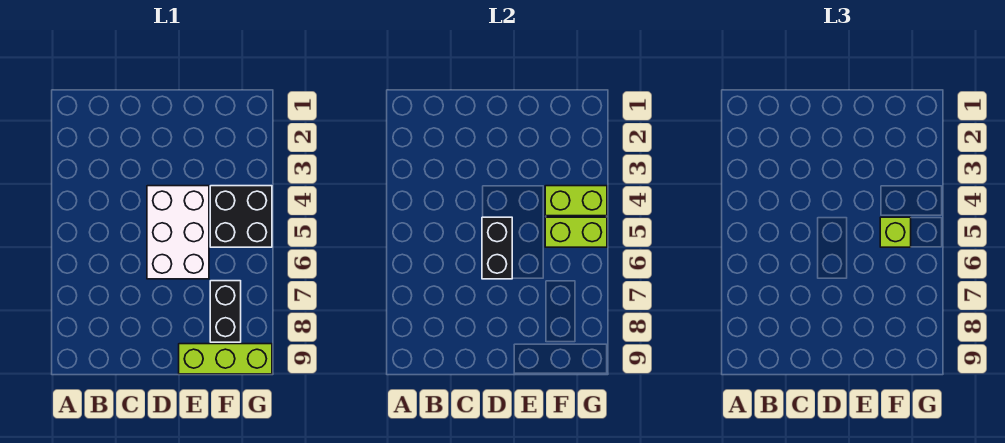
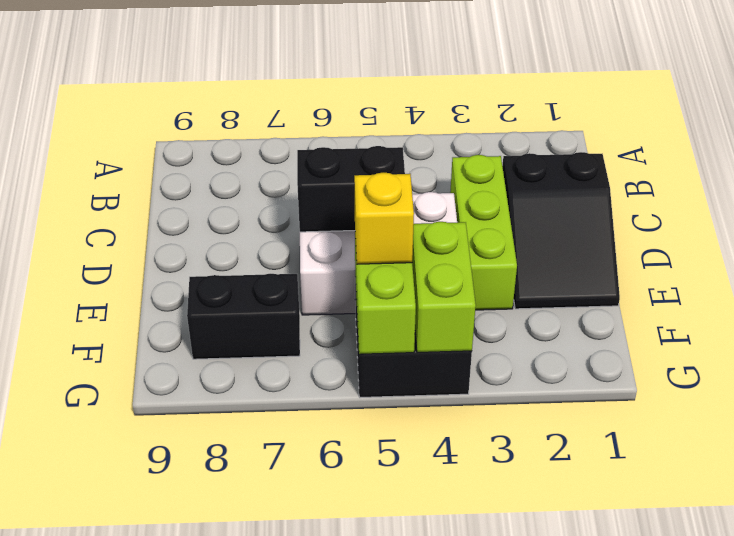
none -> black 2x3 slope [502,152,620,309]
lime 1x3 brick [179,344,272,374] -> lime 1x3 brick moved to [450,155,517,310]
lime 1x1 brick [880,217,911,247] -> yellow 1x1 brick [354,173,414,264]

